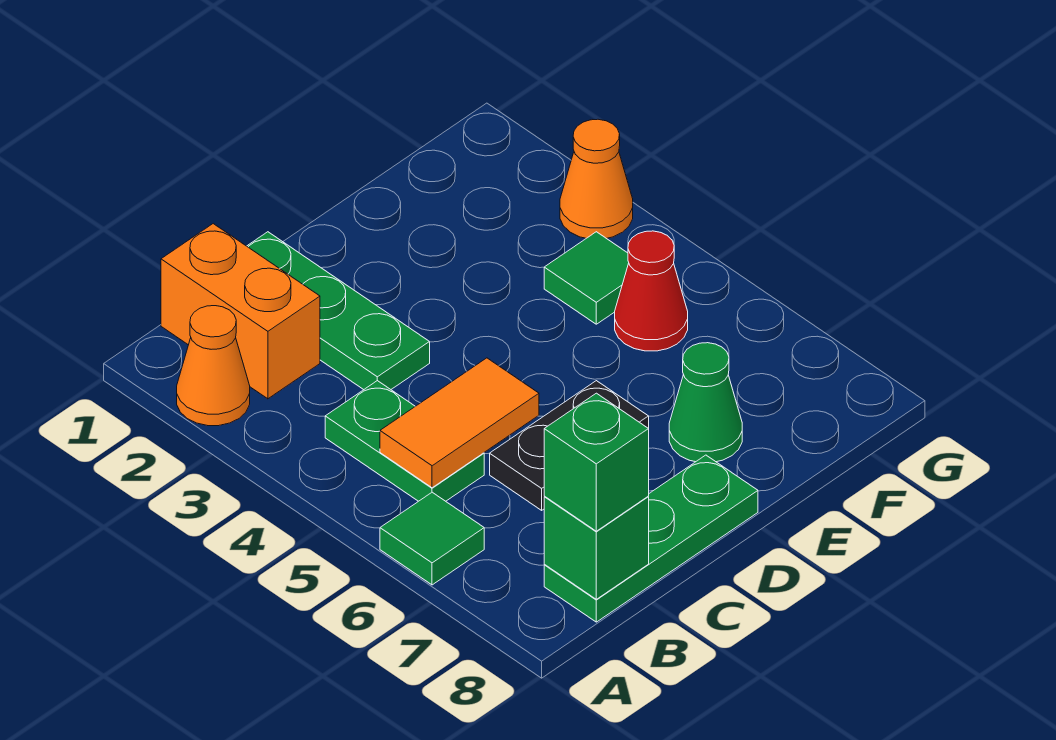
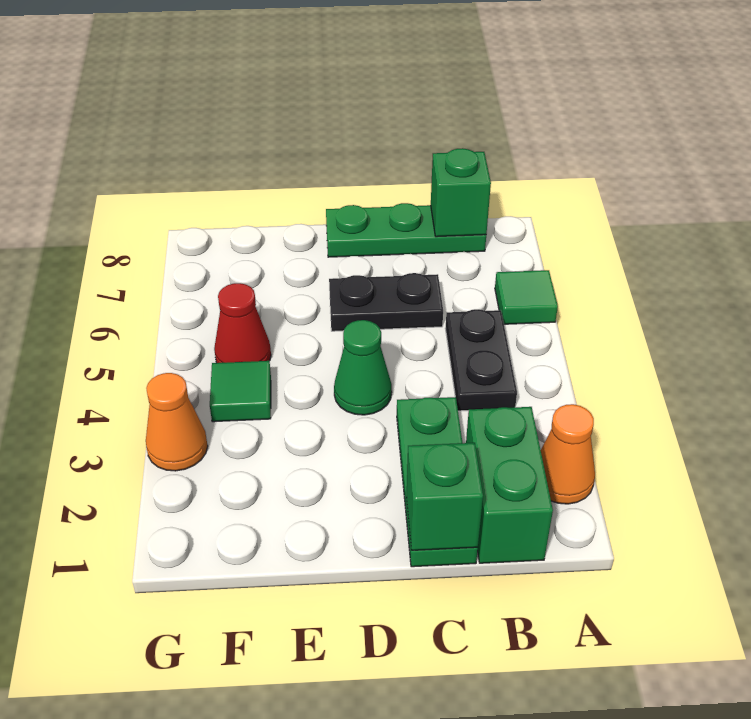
orange 1x2 brick [161,224,320,399] -> green 1x2 brick [466,407,553,563]
green 1x2 plate [325,381,484,501] -> black 1x2 plate [445,309,517,411]
orange 1x2 tile [380,358,539,488] -> none
green 1x1 brick [544,393,649,531] -> green 1x1 brick moved to [406,443,483,550]
green 1x1 cone [669,343,742,462] -> green 1x1 cone moved to [334,320,392,415]

